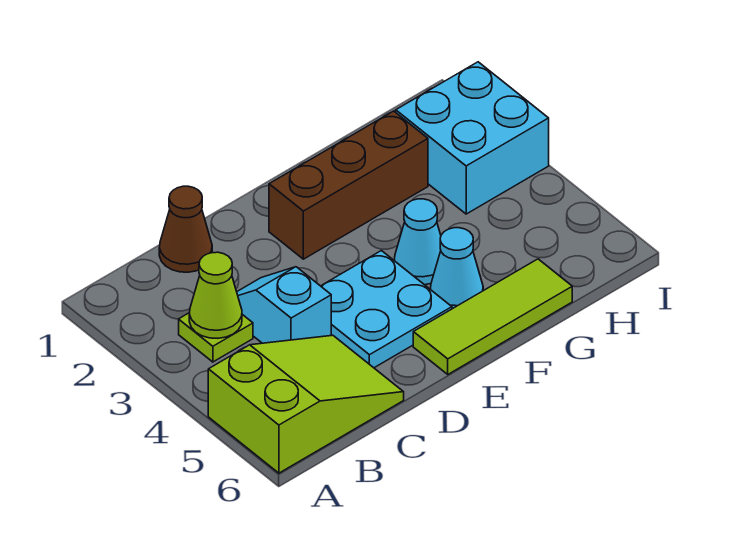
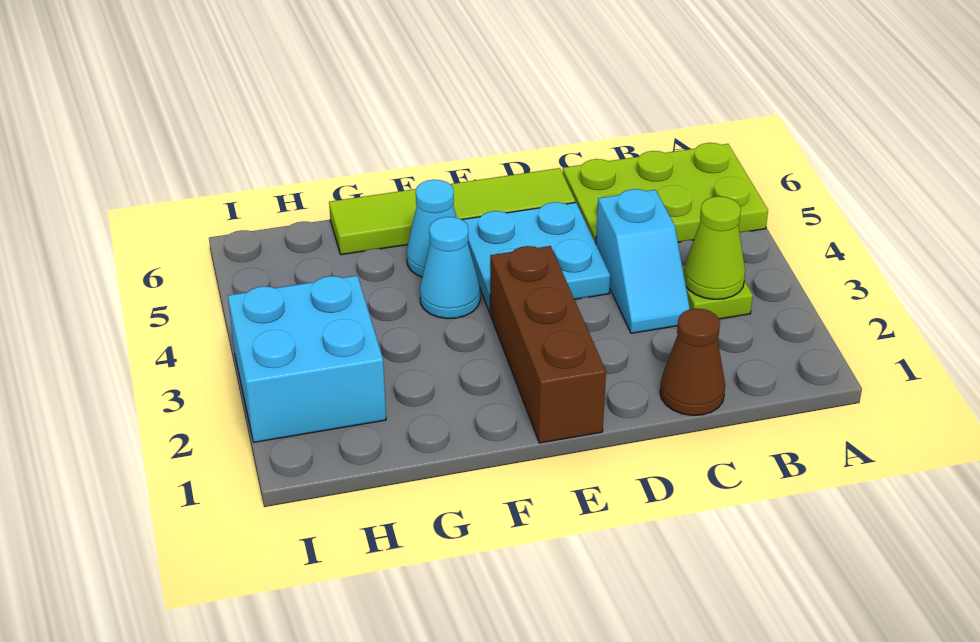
lime 2x3 slope [208,335,404,473] -> lime 2x3 plate [563,143,768,243]
brown 1x3 brick [269,111,428,259] -> brown 1x3 brick turned to [490,246,606,443]
lime 1x3 tile [413,259,572,374] -> lime 1x4 tile [329,168,575,255]

